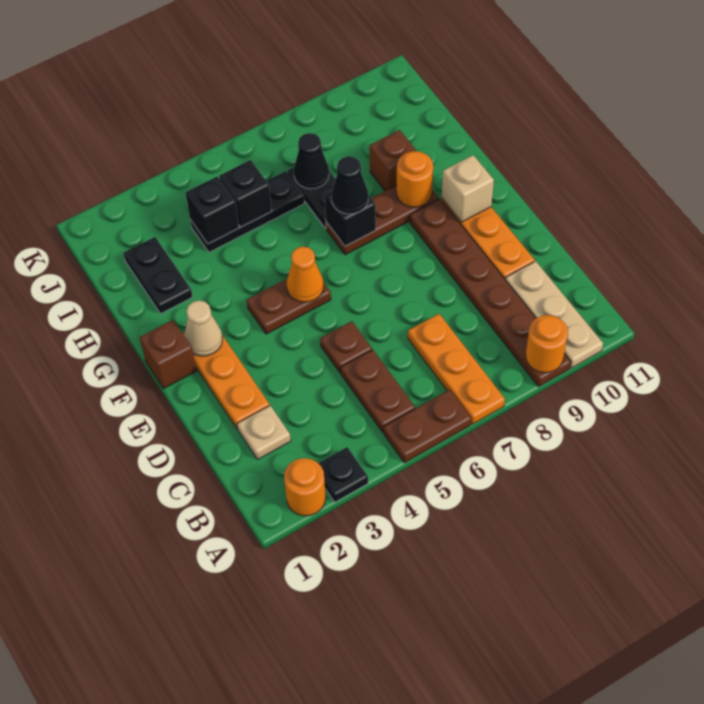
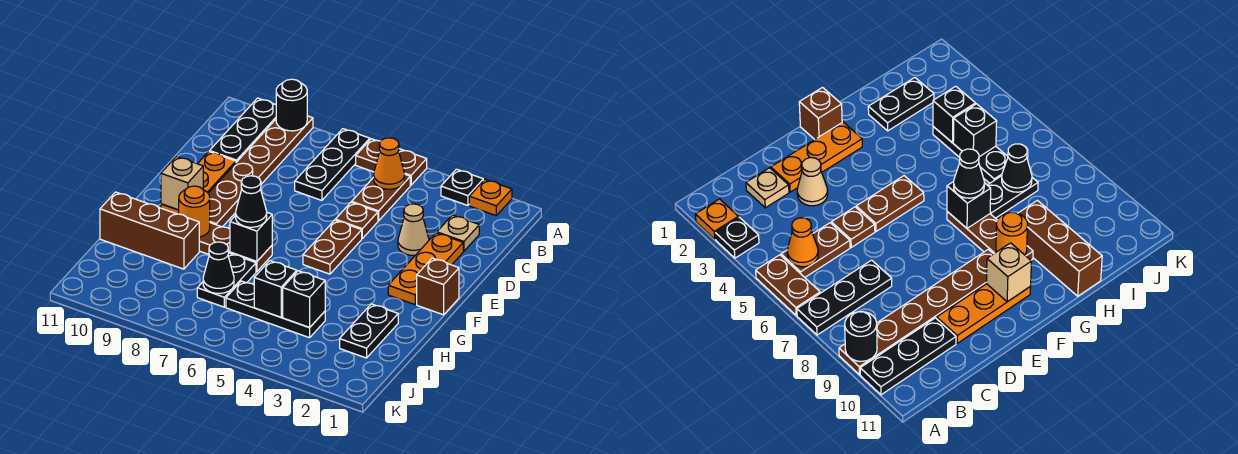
orange 1x1 round brick [284,458,326,516] -> orange 1x1 plate [469,180,512,216]
orange 1x3 plate [408,314,505,424] -> black 1x3 plate [295,129,370,200]
orange 1x1 round brick [525,315,568,373] -> black 1x1 round brick [276,79,307,131]
tan 1x3 plate [505,261,603,368] -> black 1x3 plate [210,98,276,162]
tan 1x1 cone [184,300,222,356] -> tan 1x1 cone moved to [398,204,429,255]
brown 1x2 plate [247,279,331,334] -> brown 1x2 plate turned to [303,220,362,274]
orange 1x1 cone [287,247,324,302] -> orange 1x1 cone moved to [374,138,405,189]
brown 1x1 brick [370,130,416,191] -> brown 1x3 brick [100,192,199,269]

